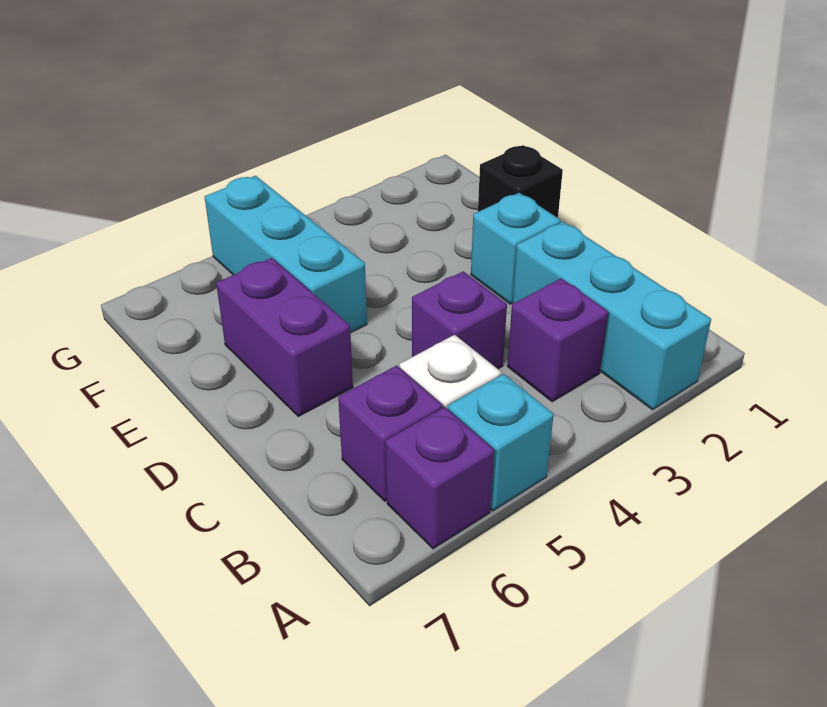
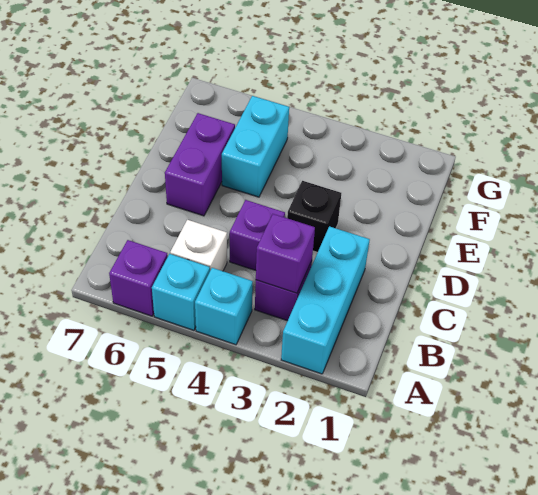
purple 1x1 brick [338,365,442,501] -> purple 1x1 brick moved to [256,214,315,293]
cyan 1x1 brick [471,193,561,304] -> cyan 1x1 brick moved to [195,268,253,345]
black 1x1 brick [478,145,563,218] -> black 1x1 brick moved to [287,181,341,252]
cyan 1x3 brick [205,176,367,333] -> cyan 1x2 brick [222,96,289,197]

